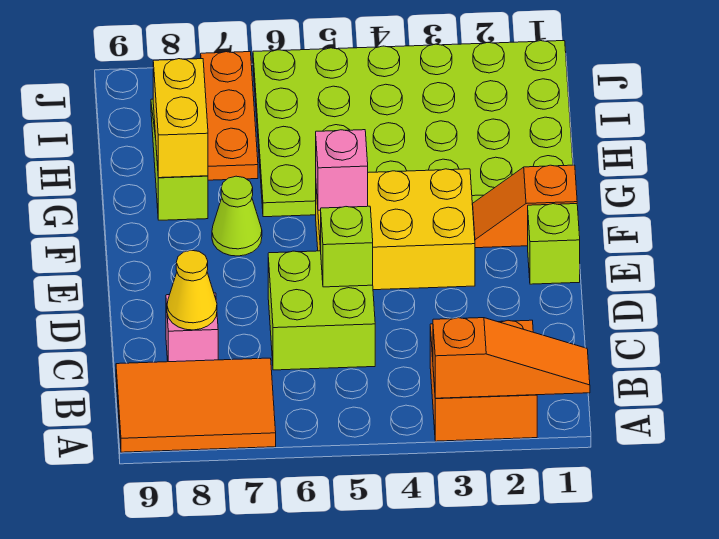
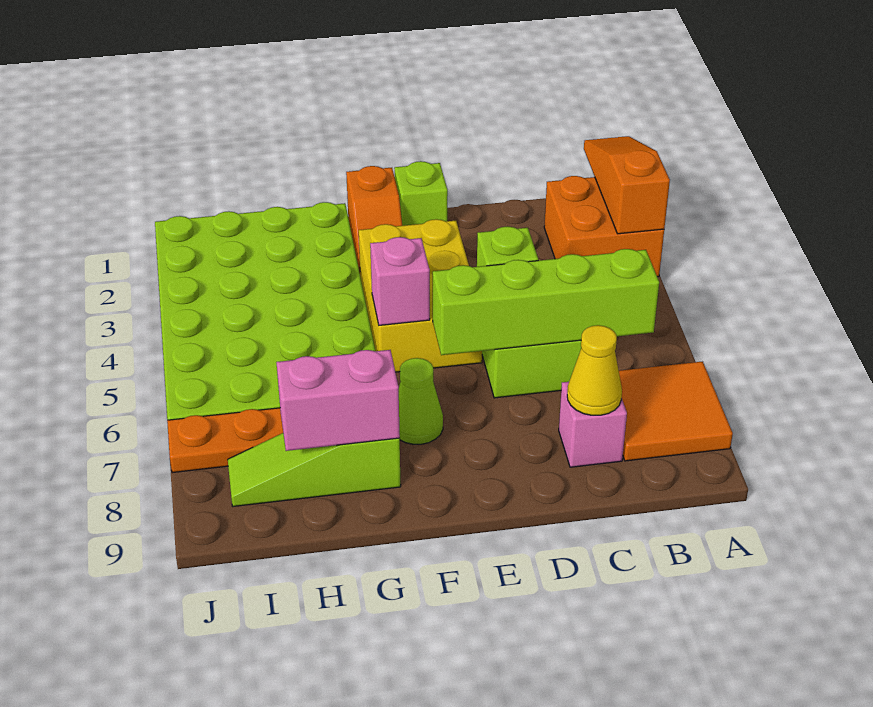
orange 2x3 tile [116,358,276,452] -> orange 2x2 tile [619,362,733,461]
none -> lime 1x4 brick [433,249,659,355]
yellow 1x2 brick [153,59,208,178] -> pink 1x2 brick [276,350,400,451]

